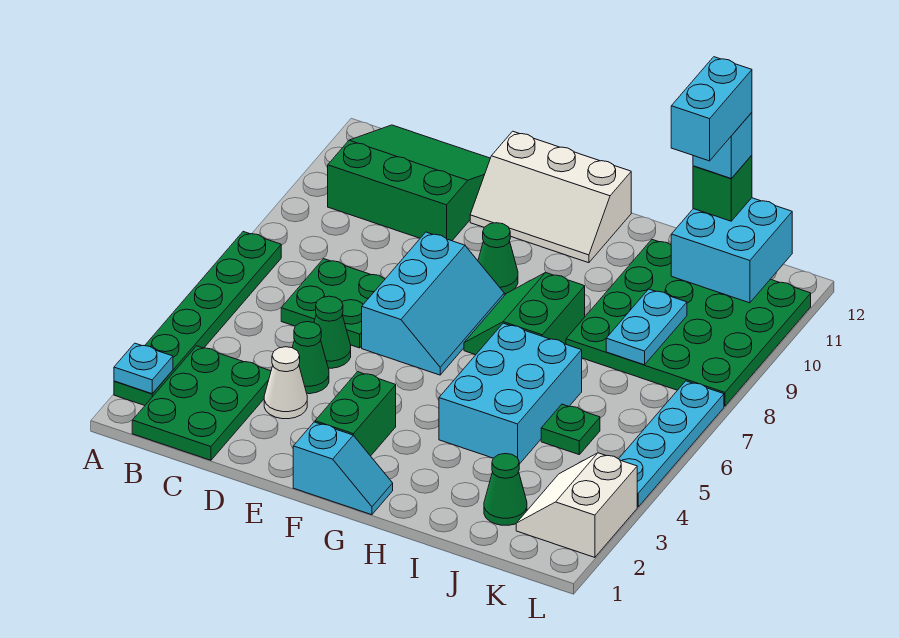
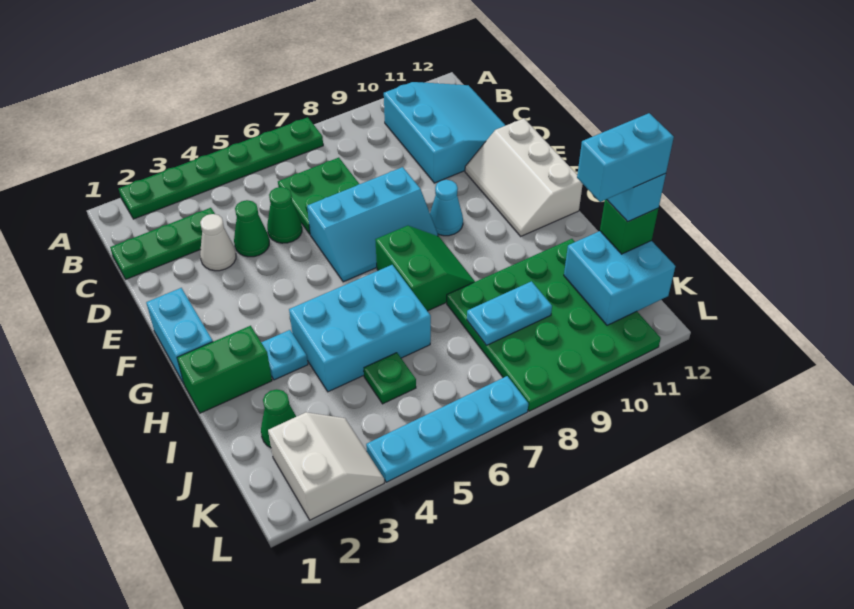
cyan 1x1 plate [114,343,173,394] -> cyan 1x1 plate moved to [261,330,308,380]
green 2x3 plate [132,346,271,460] -> green 1x3 plate [110,208,215,279]
green 3x3 slope [328,125,490,241] -> cyan 3x3 slope [384,82,506,183]
cyan 1x2 slope [293,422,393,515] -> cyan 1x2 brick [146,288,213,384]
green 1x2 brick [315,372,396,456] -> green 1x2 brick moved to [177,326,272,413]
green 1x1 cone [478,223,518,294] -> cyan 1x1 cone [430,180,463,236]
green 2x2 slope [464,273,585,355] -> green 2x2 slope turned to [375,226,475,311]
white 2x2 slope [516,453,637,557] -> white 2x2 slope turned to [268,412,384,520]

